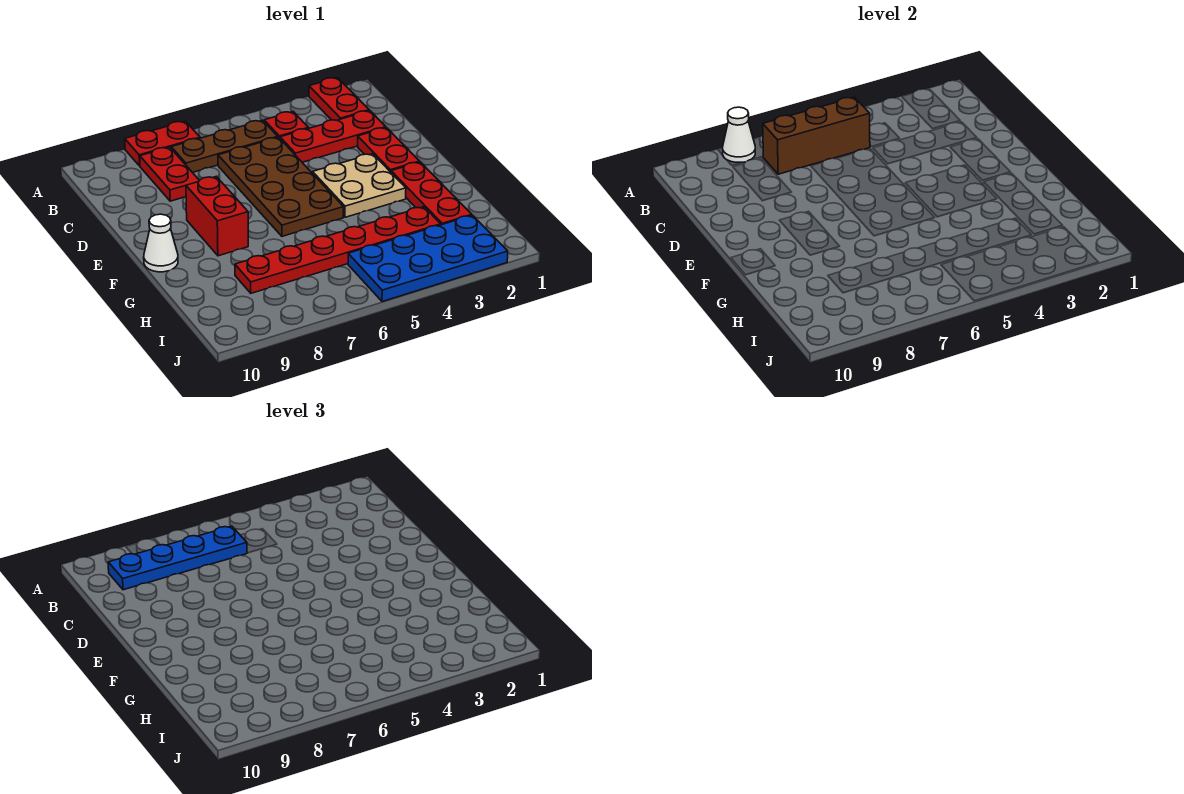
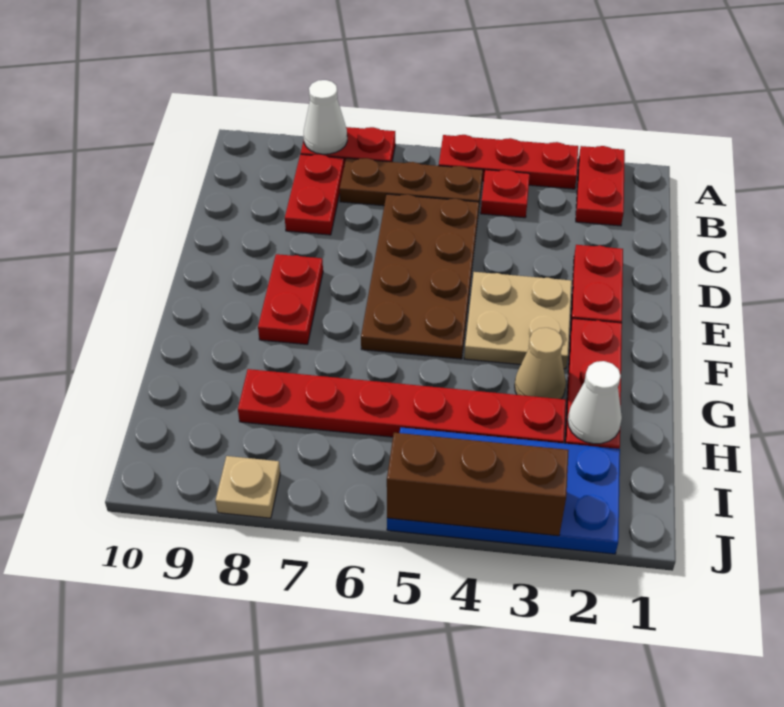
brown 1x3 brick [763,97,870,174] -> brown 1x3 brick moved to [387,433,569,536]
blue 1x4 plate [108,526,247,590] -> none
red 1x3 plate [280,111,386,162] -> red 1x3 plate moved to [439,135,578,189]
red 1x2 brick [186,177,248,256] -> red 1x2 plate [258,254,323,344]
white 1x1 cone [144,214,178,272] -> white 1x1 cone moved to [568,361,622,444]
none -> tan 1x1 cone [515,328,566,399]
none -> tan 1x1 plate [215,456,280,518]

